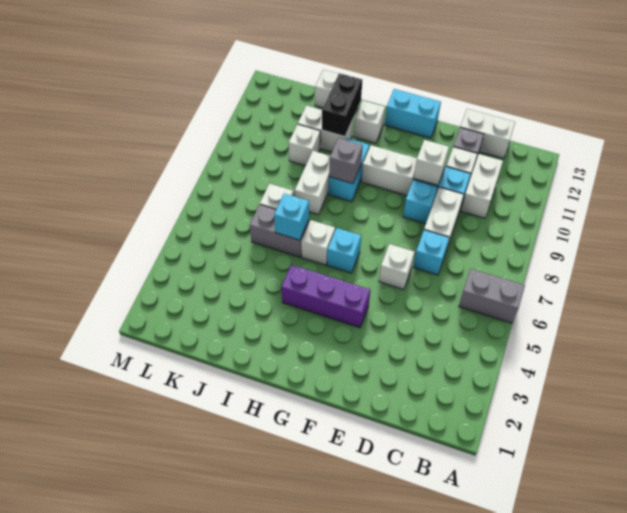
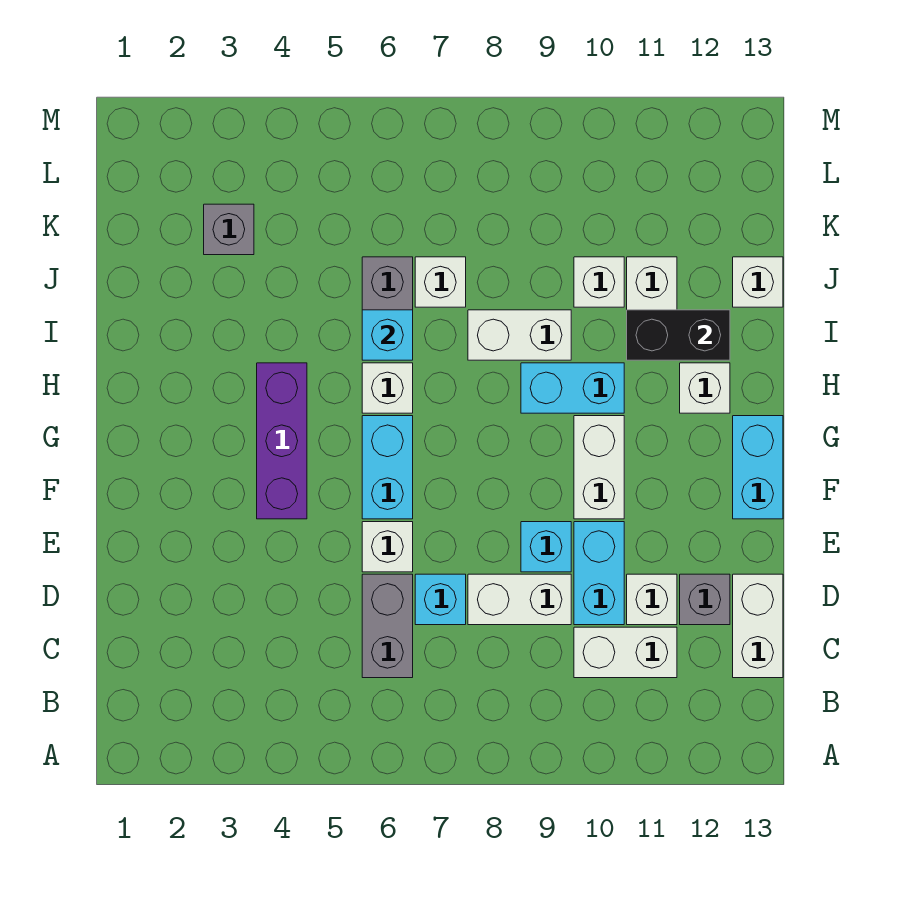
grey 1x2 brick [459,269,525,323] -> grey 1x2 brick moved to [362,574,413,678]
white 1x1 brick [414,140,449,185] -> none
cyan 1x1 brick [327,228,361,273] -> cyan 1x2 brick [362,416,413,519]
grey 1x1 brick [329,138,363,184] -> grey 1x1 brick moved to [204,204,254,255]

